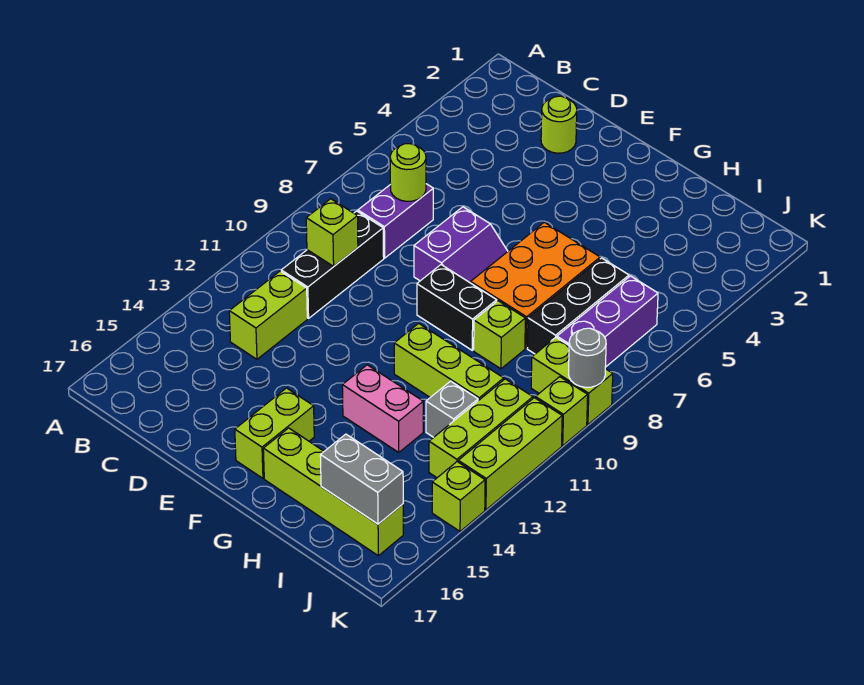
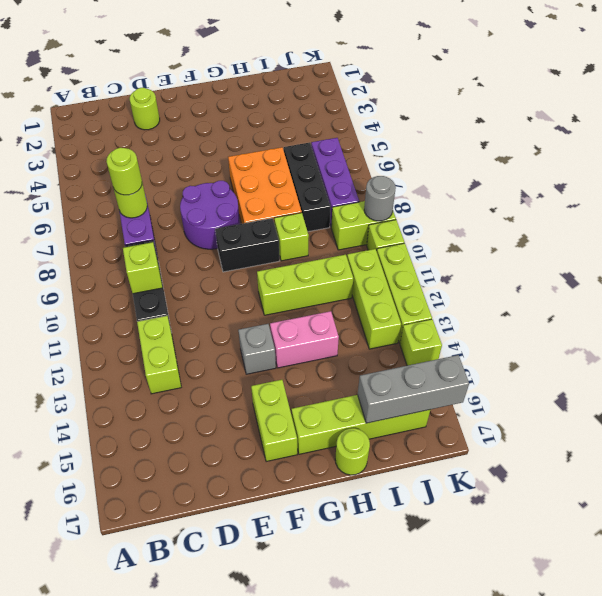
none -> lime 1x1 round brick [106,148,142,195]
purple 2x2 slope [414,207,508,283] -> purple 2x2 round brick [180,181,240,249]
none -> lime 1x1 round brick [335,428,370,475]
grey 1x1 brick [426,381,478,437] -> grey 1x1 brick moved to [238,324,276,374]
grey 1x2 brick [320,434,403,524] -> grey 1x3 brick [358,355,469,423]

